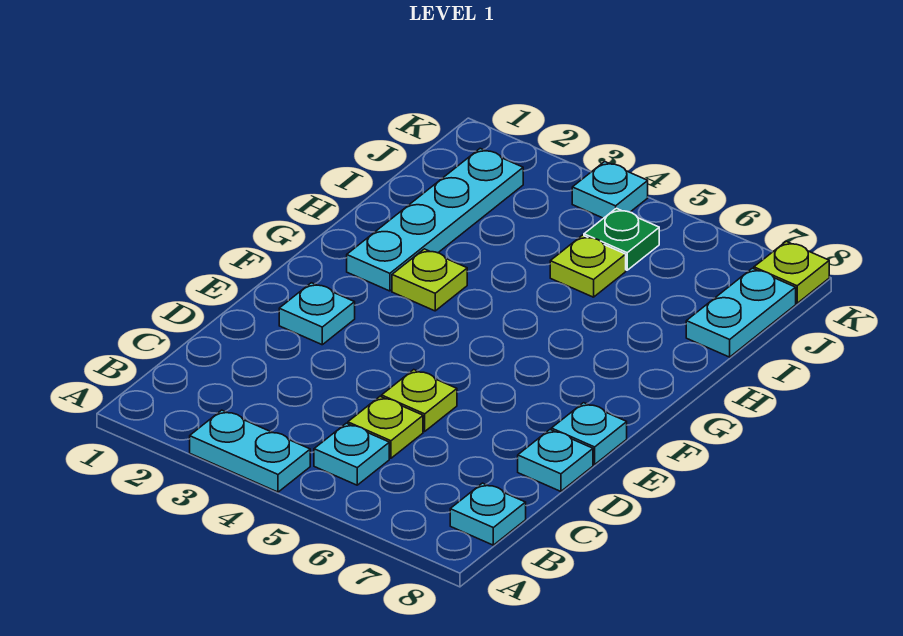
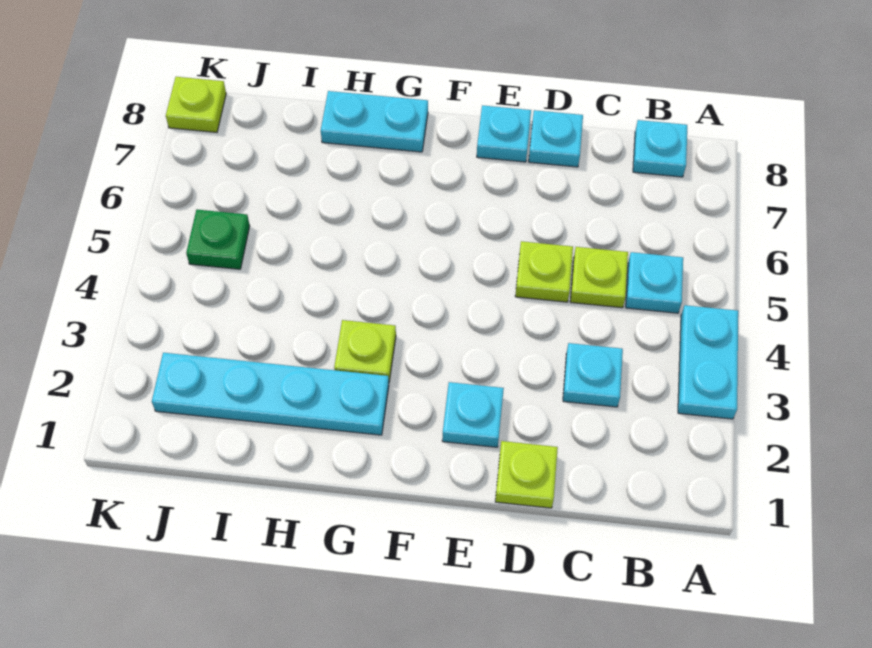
lime 1x1 plate [550,235,626,297] -> lime 1x1 plate moved to [495,441,558,508]
cyan 1x2 plate [686,268,796,357] -> cyan 1x2 plate moved to [321,91,428,152]
cyan 1x1 plate [572,162,648,218] -> cyan 1x1 plate moved to [563,343,623,407]

